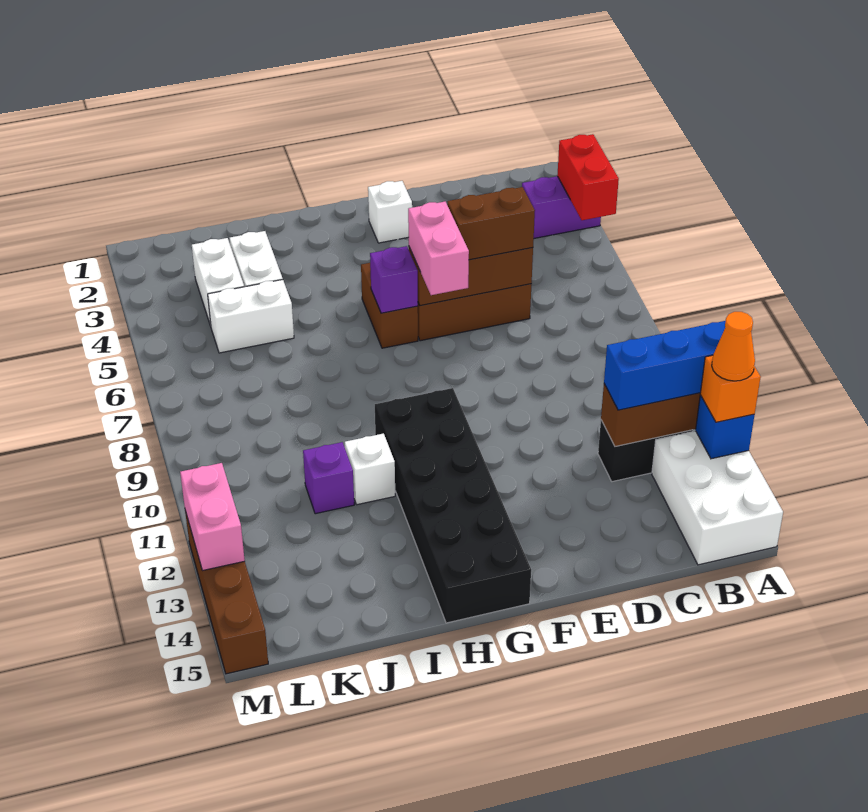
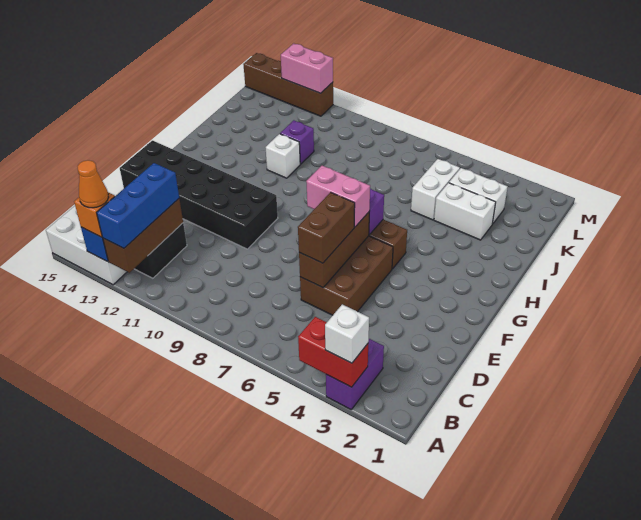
white 1x1 brick [368,181,412,243] -> white 1x1 brick moved to [325,304,369,363]
black 2x6 brick [375,388,531,623] -> black 2x6 brick moved to [120,141,278,249]

